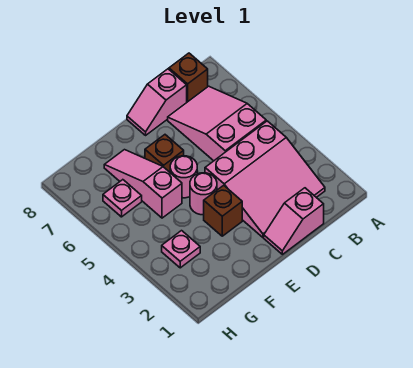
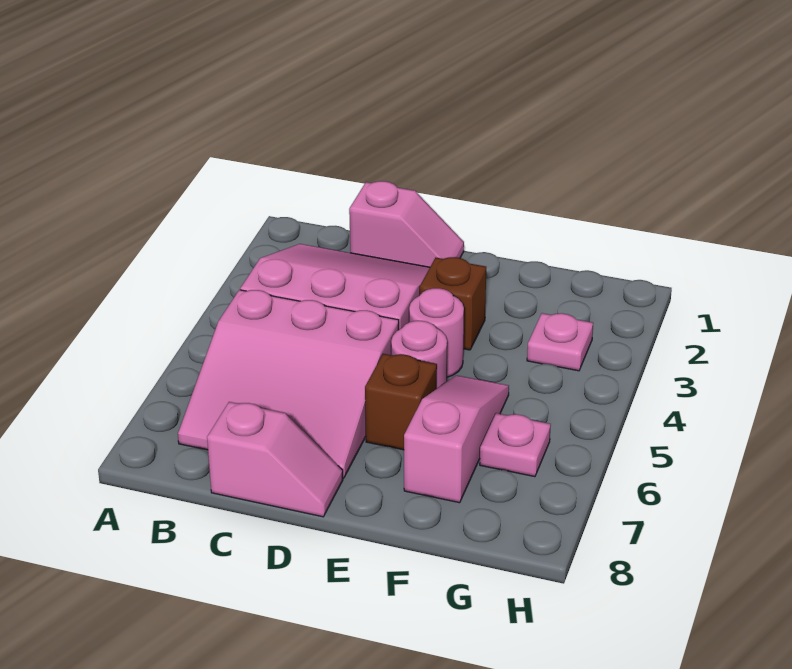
pink 2x3 slope [168,86,266,161] -> pink 3x3 slope [178,290,399,478]
brown 1x1 brick [169,53,208,102] -> none
pink 1x3 slope [104,150,182,218] -> pink 1x3 slope turned to [404,375,509,503]

